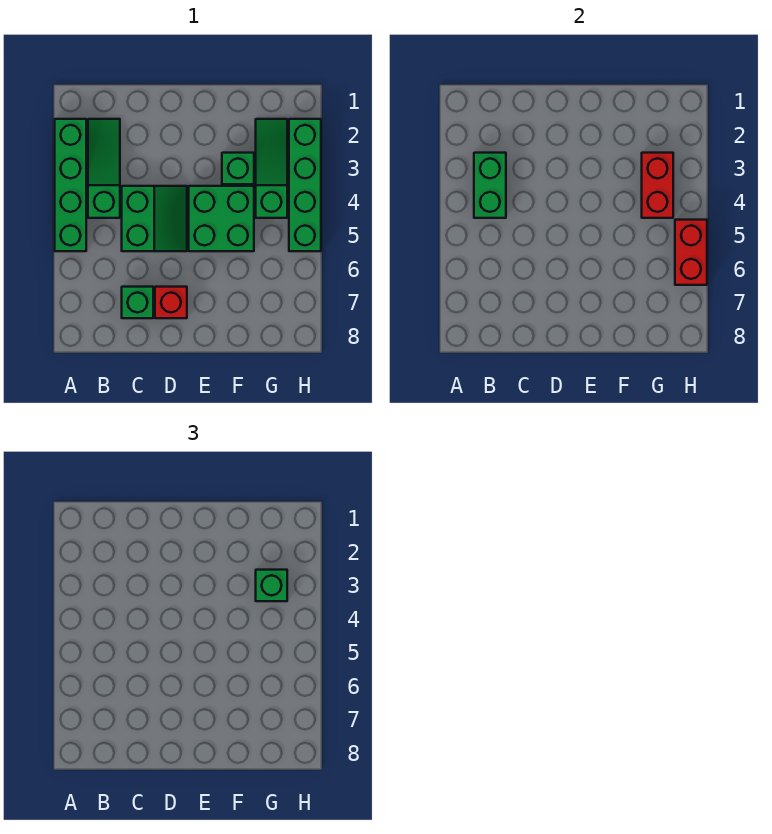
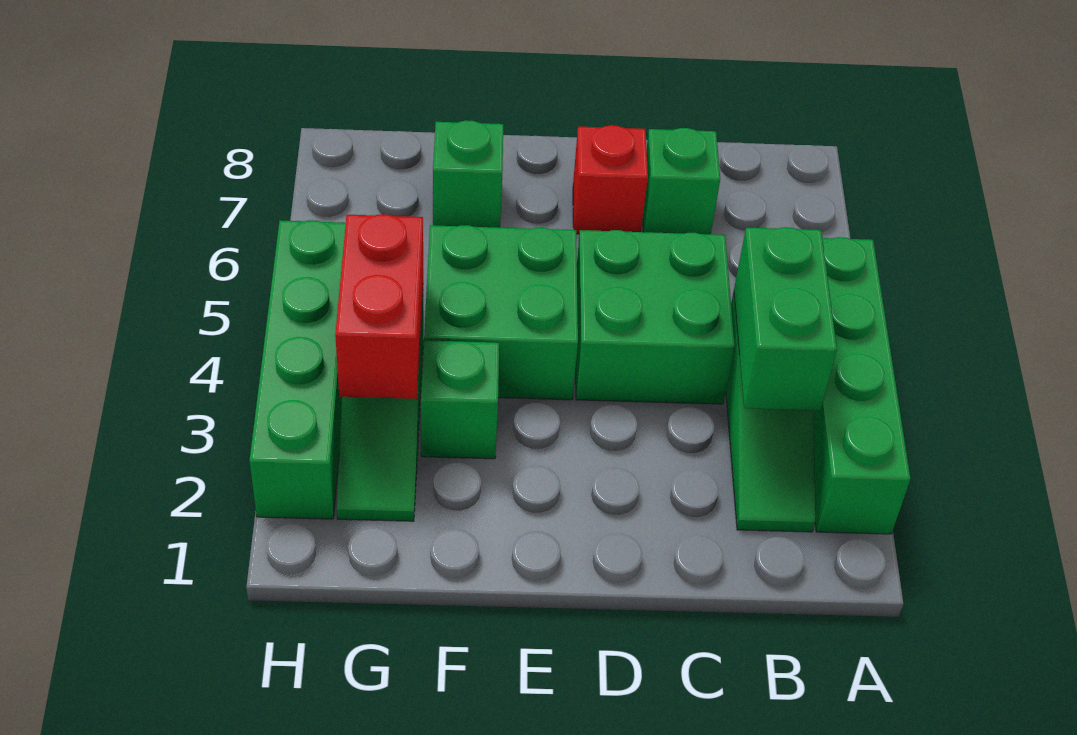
green 2x2 slope [122,186,187,251] -> green 2x2 brick [576,230,735,404]
green 1x1 brick [256,570,287,601] -> green 1x1 brick moved to [433,120,503,228]
red 1x2 brick [675,220,707,285] -> none

